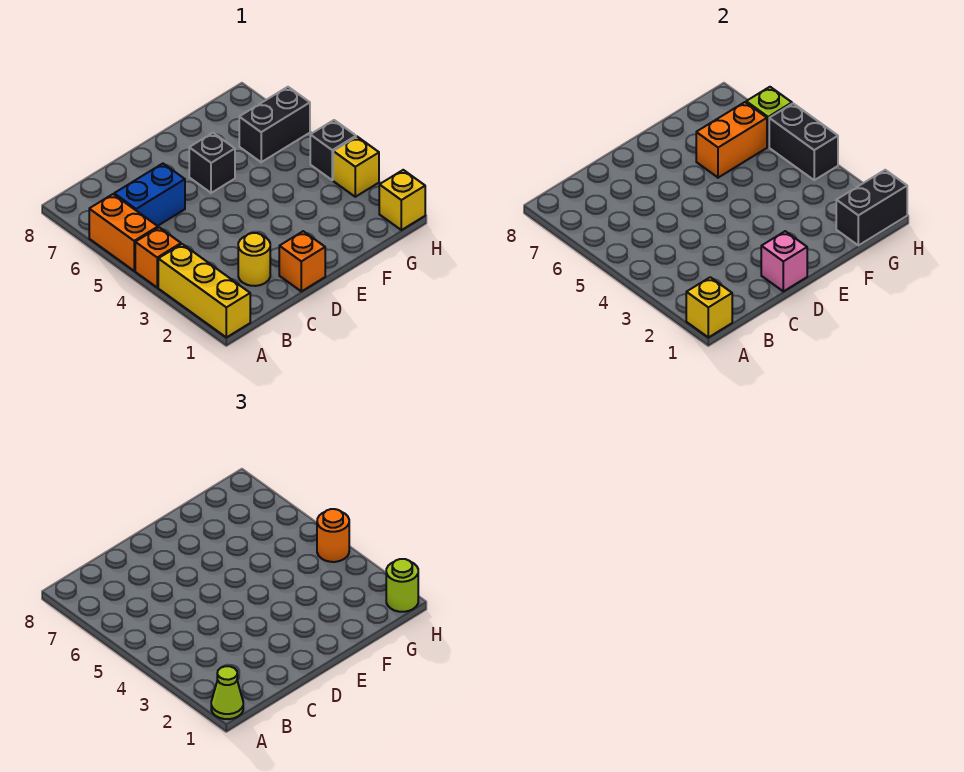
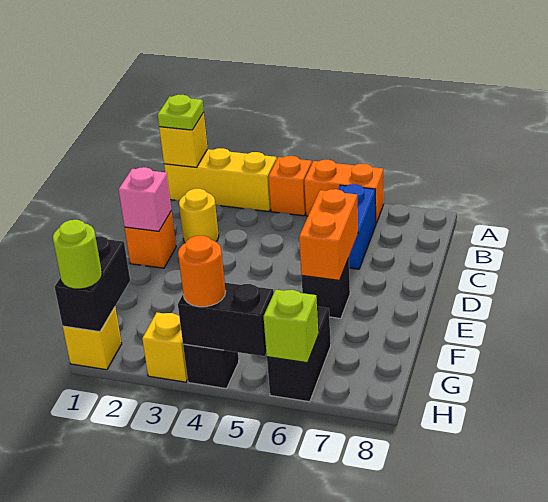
lime 1x1 cone [211,666,243,719] -> lime 1x1 plate [158,95,204,130]
orange 1x2 brick [696,102,767,178] -> orange 1x2 brick moved to [299,189,358,280]

